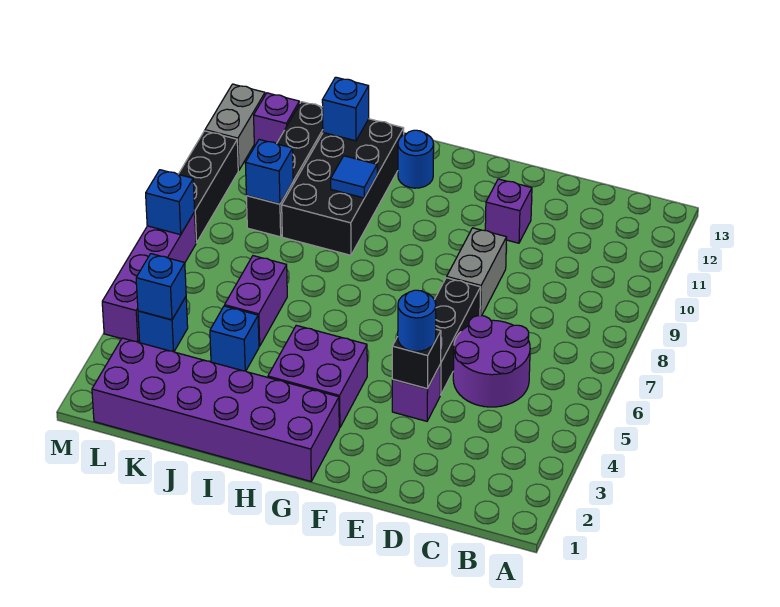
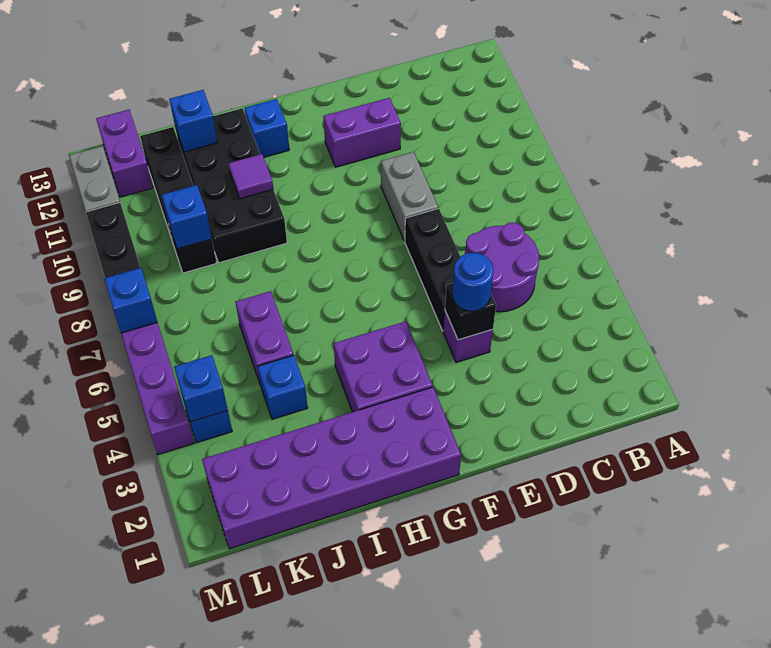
purple 1x1 brick [485,179,532,243] -> purple 1x2 brick [323,98,401,167]
blue 1x1 round brick [398,130,434,188] -> blue 1x1 brick [245,99,289,157]
blue 1x1 tile [331,156,377,198] -> purple 1x1 tile [228,154,273,199]
purple 1x1 brick [254,93,300,147] -> purple 1x2 brick [96,110,153,197]

